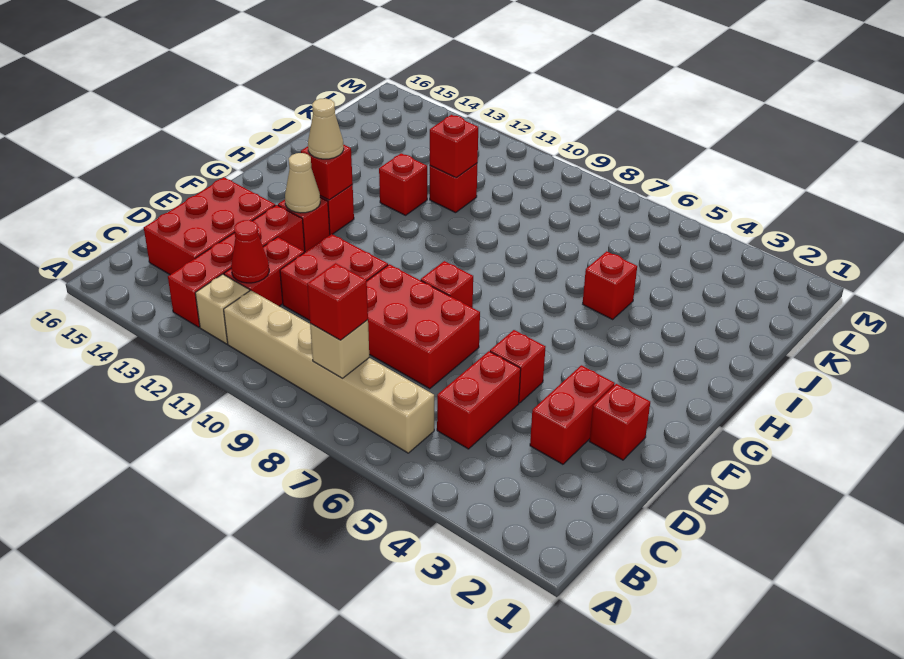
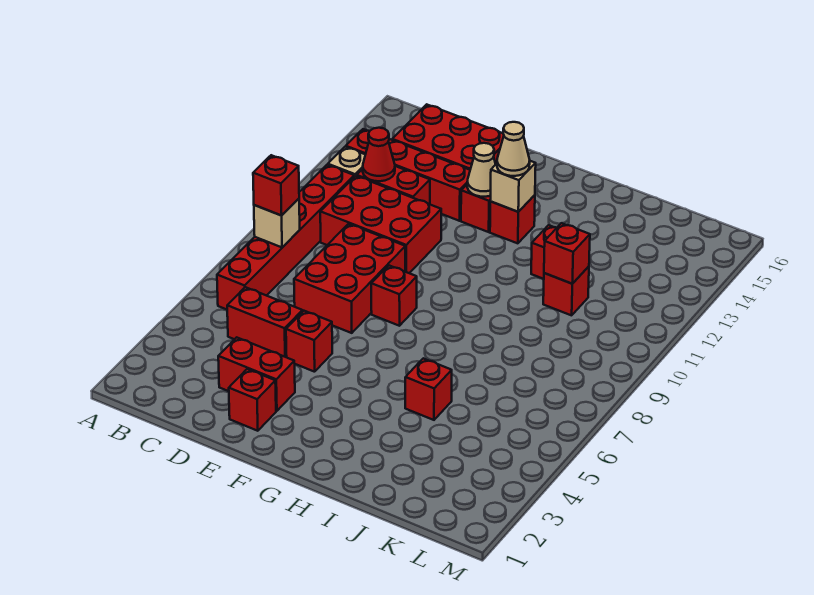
tan 1x6 brick [224,290,434,453] -> red 1x6 brick [217,165,354,309]
red 2x2 brick [280,234,388,320] -> red 2x3 brick [320,176,441,273]
red 1x1 brick [301,144,353,200] -> tan 1x1 brick [490,161,536,212]

